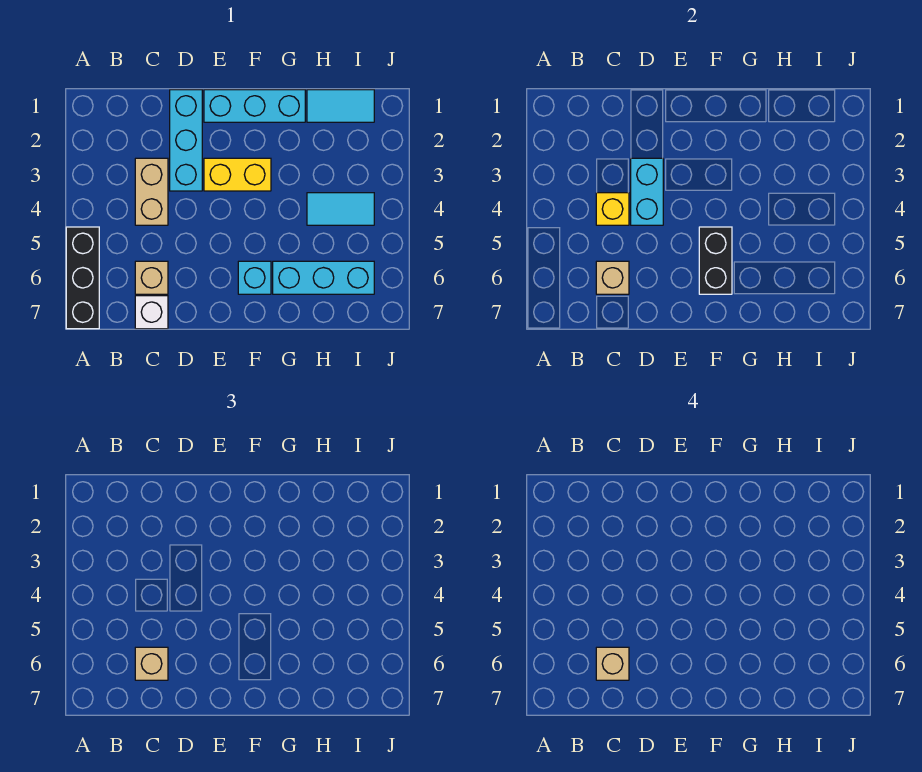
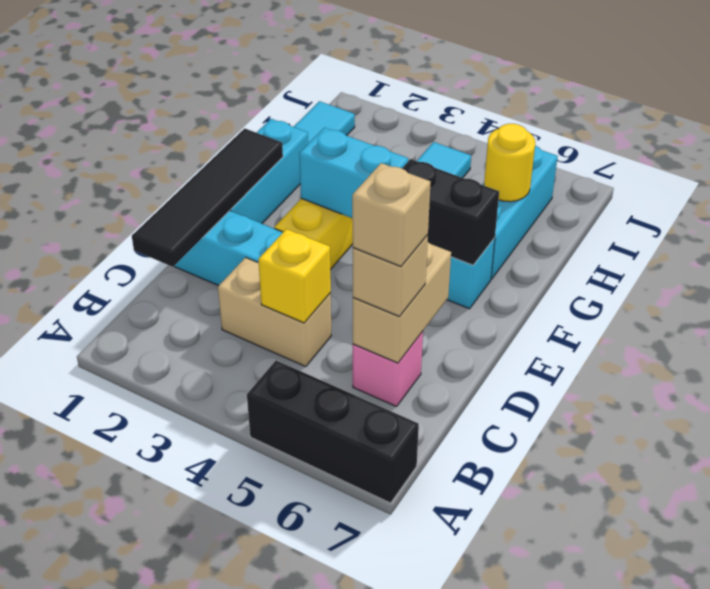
none -> black 1x4 tile [132,128,283,267]
tan 1x1 brick [135,261,168,294] -> pink 1x1 brick [353,332,423,407]
tan 1x1 brick [596,261,629,294] -> tan 1x2 brick [353,242,451,363]
white 1x1 brick [135,296,168,329] -> none
cyan 1x2 brick [631,158,663,225] -> cyan 1x2 brick moved to [299,128,408,218]
none -> yellow 1x1 round brick [484,124,535,202]

